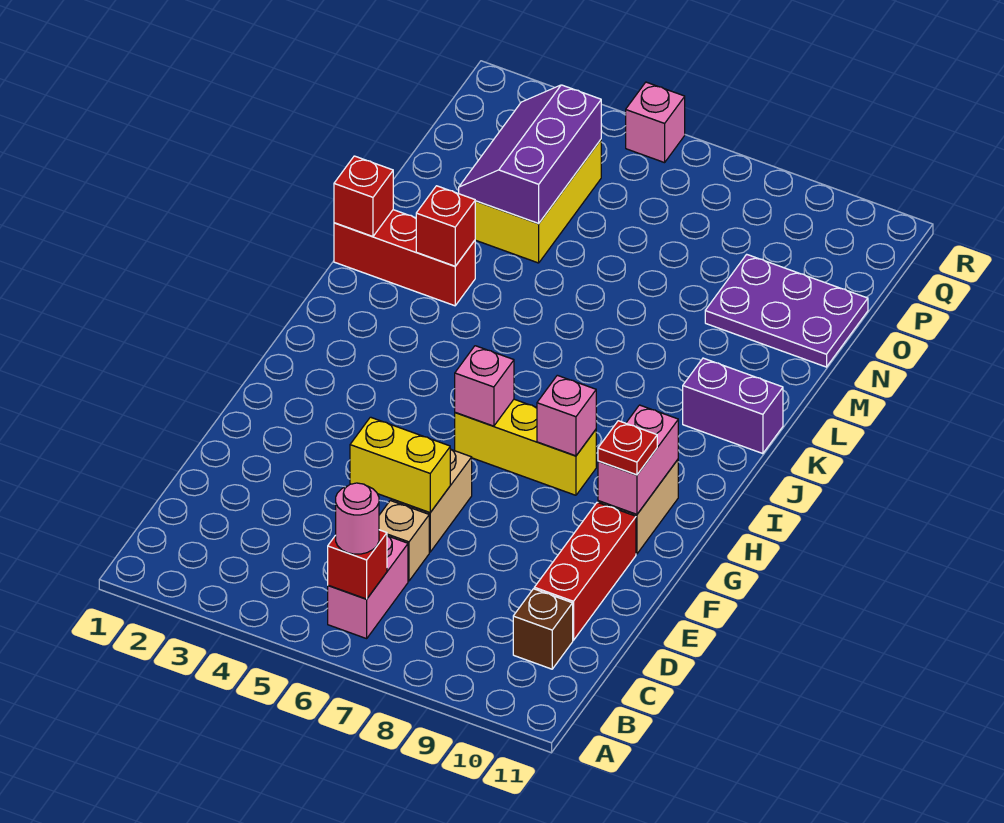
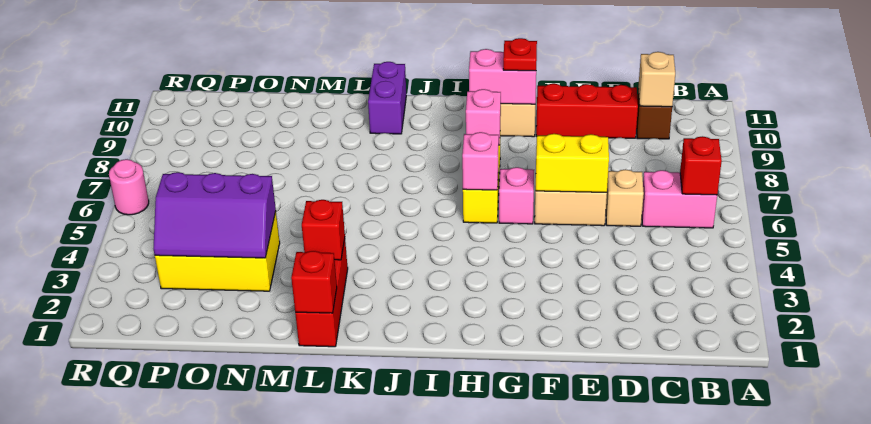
pink 1x1 round brick [336,483,379,554] -> pink 1x1 round brick moved to [109,159,149,215]
none -> tan 1x1 brick [638,52,675,107]
yellow 1x2 brick [350,417,450,512] -> yellow 1x2 brick turned to [536,134,609,192]
purple 2x3 plate [705,254,868,367] -> none
pink 1x1 brick [626,82,685,163] -> pink 1x1 brick moved to [499,167,534,224]

